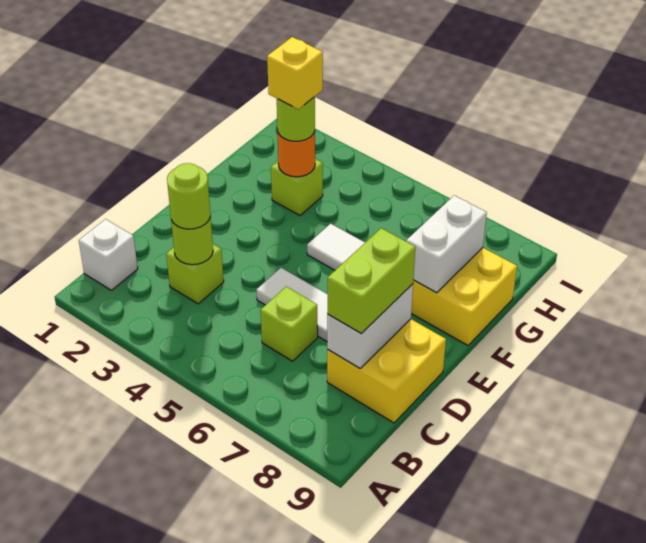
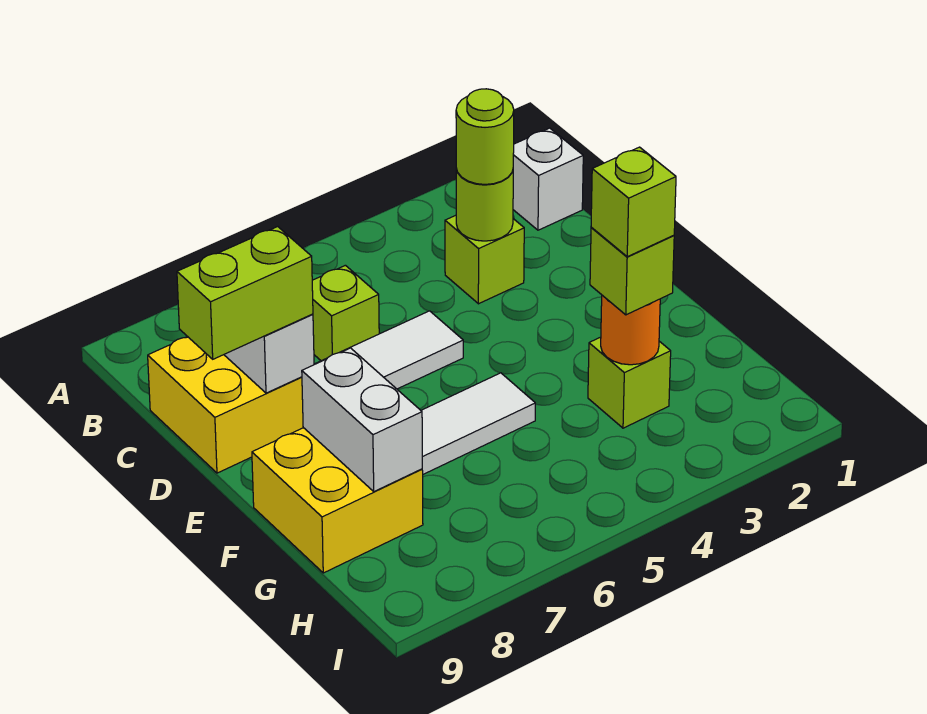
lime 1x2 brick [327,228,415,334] -> lime 1x2 brick turned to [177,227,313,359]
lime 1x1 round brick [277,97,315,141] -> lime 1x1 brick [590,227,674,315]
yellow 1x1 brick [267,37,323,109] -> lime 1x1 brick [591,147,676,257]

